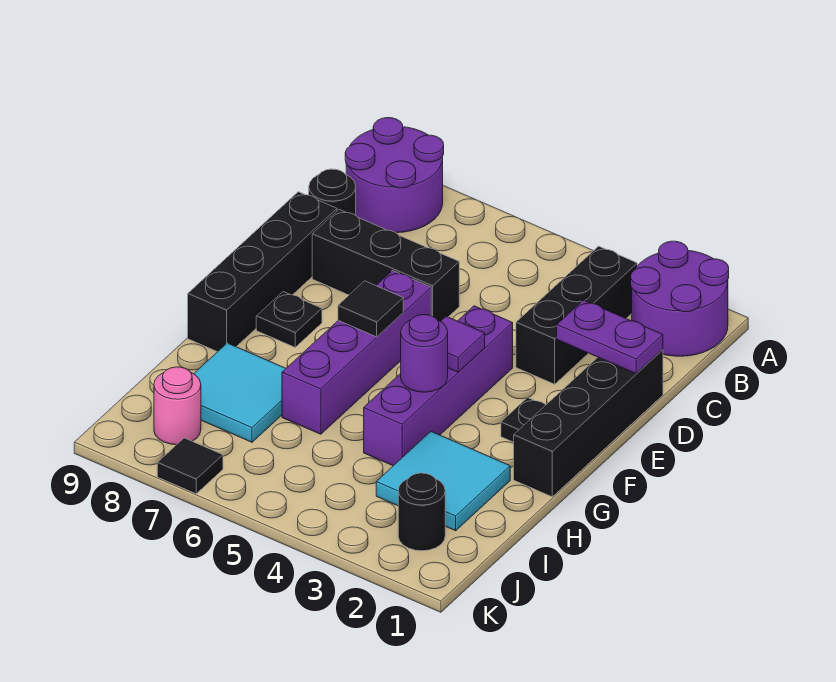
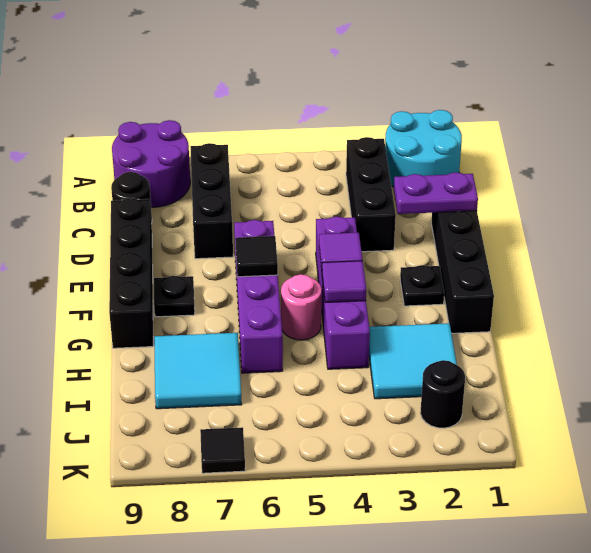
purple 2x2 round brick [631,241,729,356] -> cyan 2x2 round brick [385,110,462,187]
black 1x3 brick [312,210,459,321] -> black 1x3 brick turned to [190,143,233,259]
purple 1x1 round brick [401,315,448,392] -> purple 1x1 tile [322,261,366,303]
pink 1x1 round brick [154,367,201,445] -> pink 1x1 round brick moved to [281,274,322,340]

